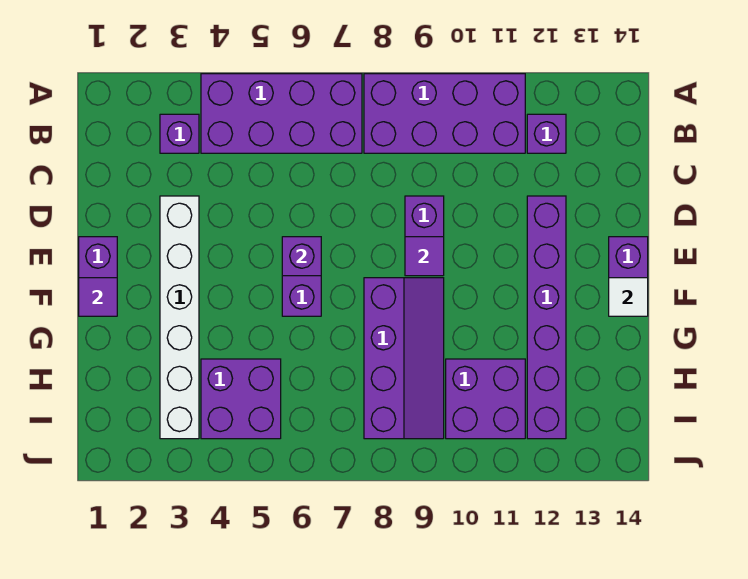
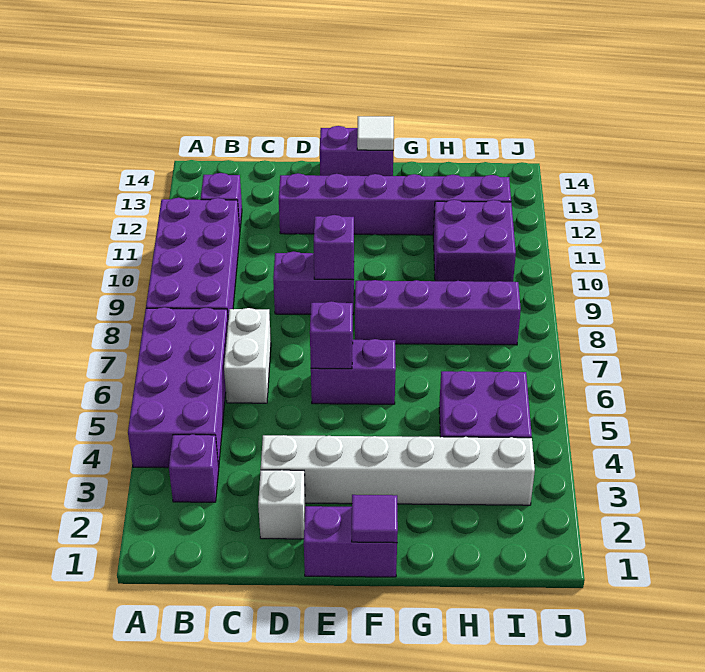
none -> white 1x2 brick [224,308,271,403]
none -> white 1x1 brick [258,470,305,539]
purple 1x1 tile [405,237,444,276] -> purple 1x1 brick [314,215,354,280]

